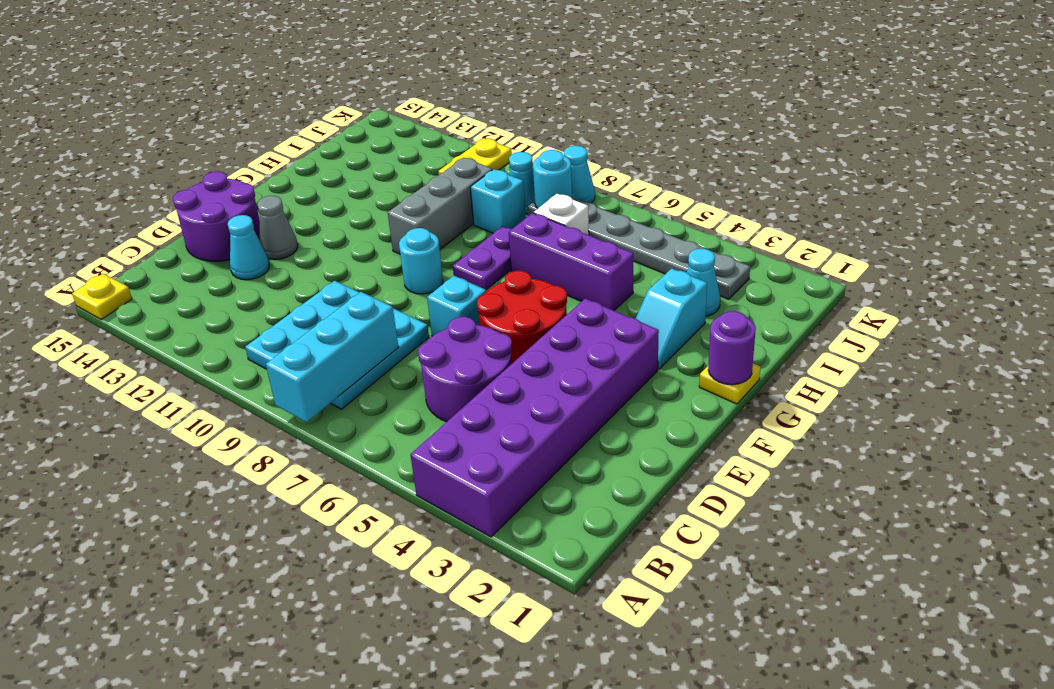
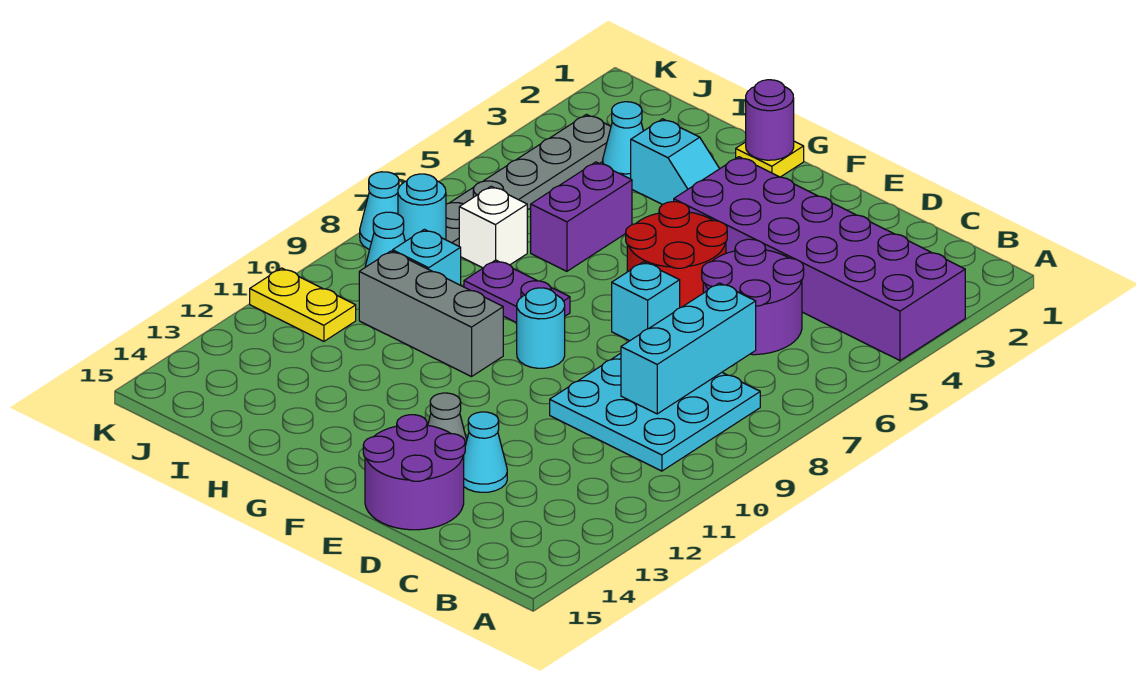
cyan 1x3 brick [266,292,399,422] -> cyan 1x3 brick turned to [621,283,756,414]
yellow 1x1 plate [72,274,132,320] -> none
purple 1x3 brick [509,213,634,310] -> purple 1x2 brick [531,162,632,271]

